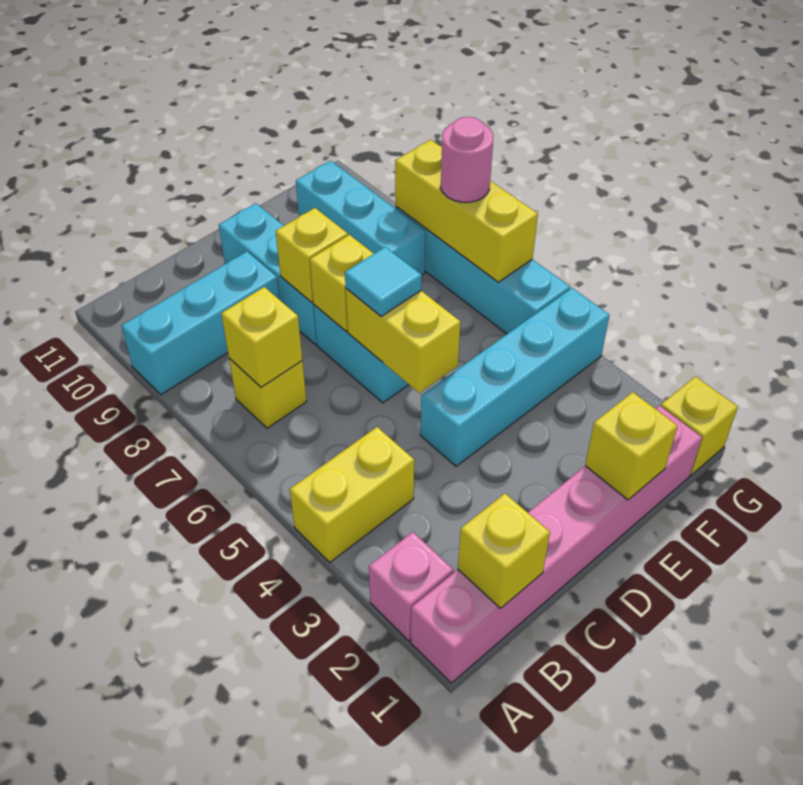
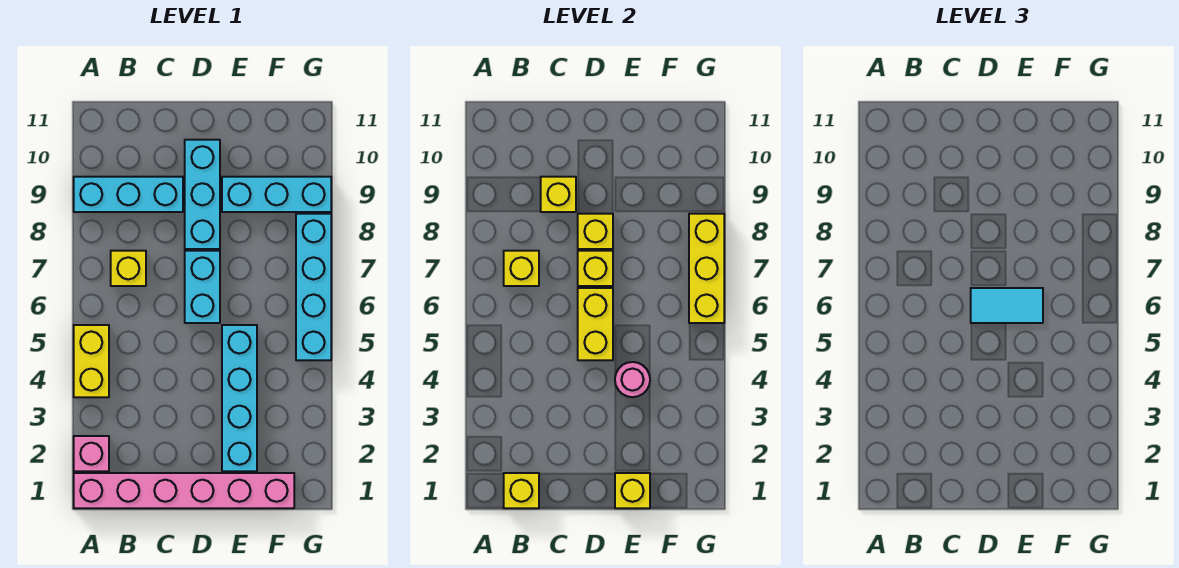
yellow 1x2 brick [290,427,414,562] -> yellow 1x2 brick turned to [74,325,109,397]
cyan 1x4 brick [420,288,609,466] -> cyan 1x4 brick turned to [222,325,257,471]
cyan 1x1 tile [345,247,422,317] -> cyan 1x2 tile [971,288,1043,323]
cyan 1x3 brick [296,161,426,275] -> cyan 1x3 brick turned to [222,177,331,212]
yellow 1x1 brick [661,377,738,475] -> yellow 1x1 brick moved to [541,177,576,212]
pink 1x1 round brick [441,117,493,202] -> pink 1x1 round brick moved to [615,362,650,397]

